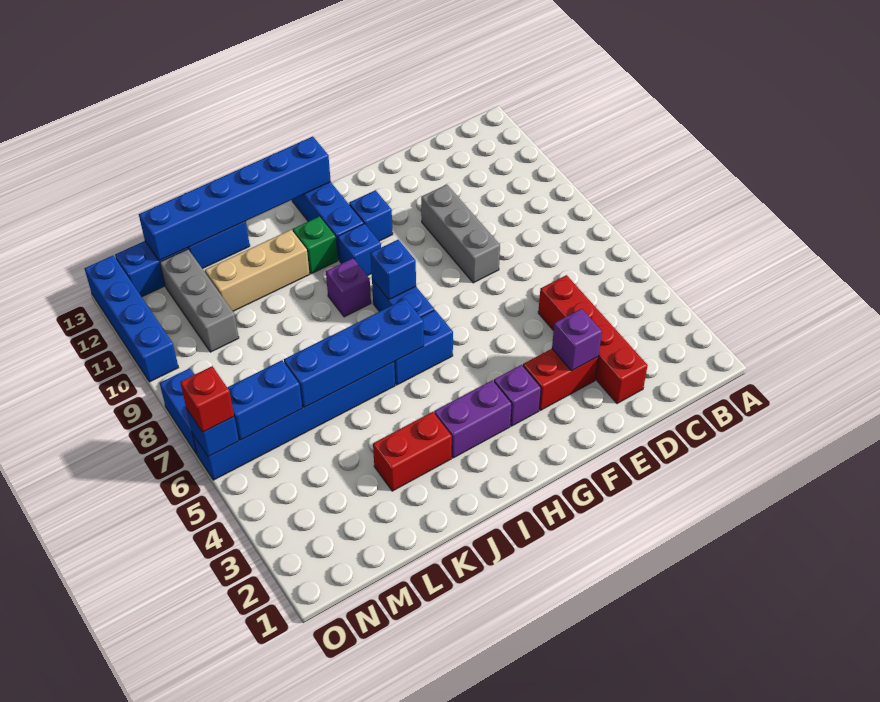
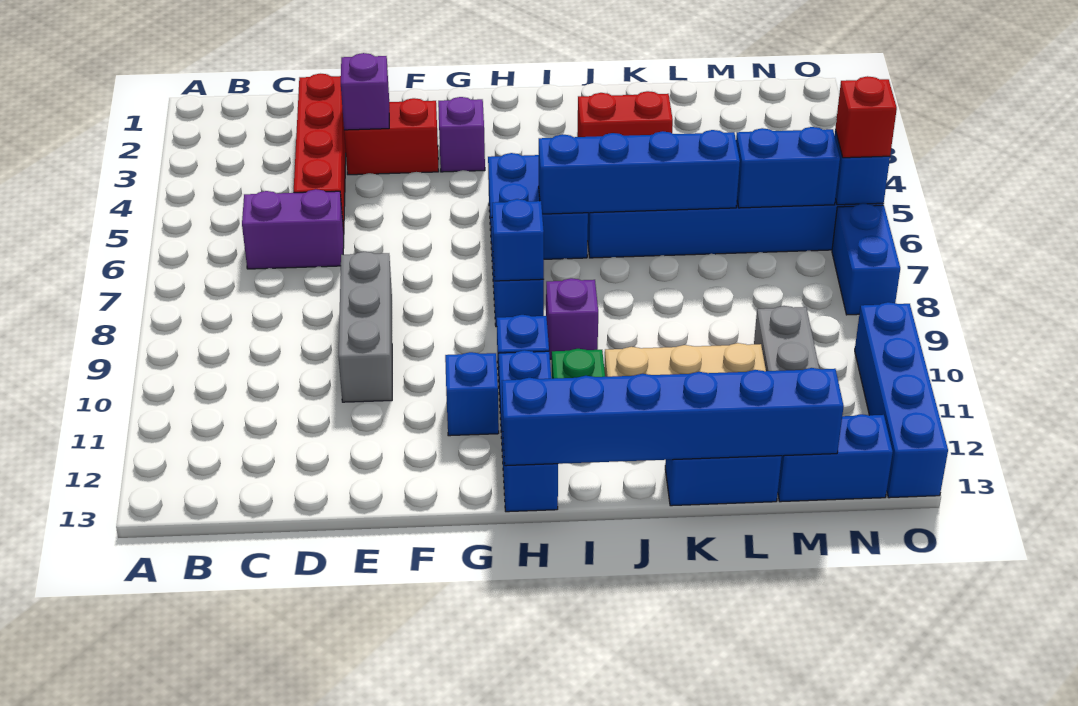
purple 1x2 brick [434,380,512,458] -> purple 1x2 brick moved to [242,189,344,269]
blue 1x2 brick [394,310,453,385] -> blue 2x2 brick [488,153,588,259]

